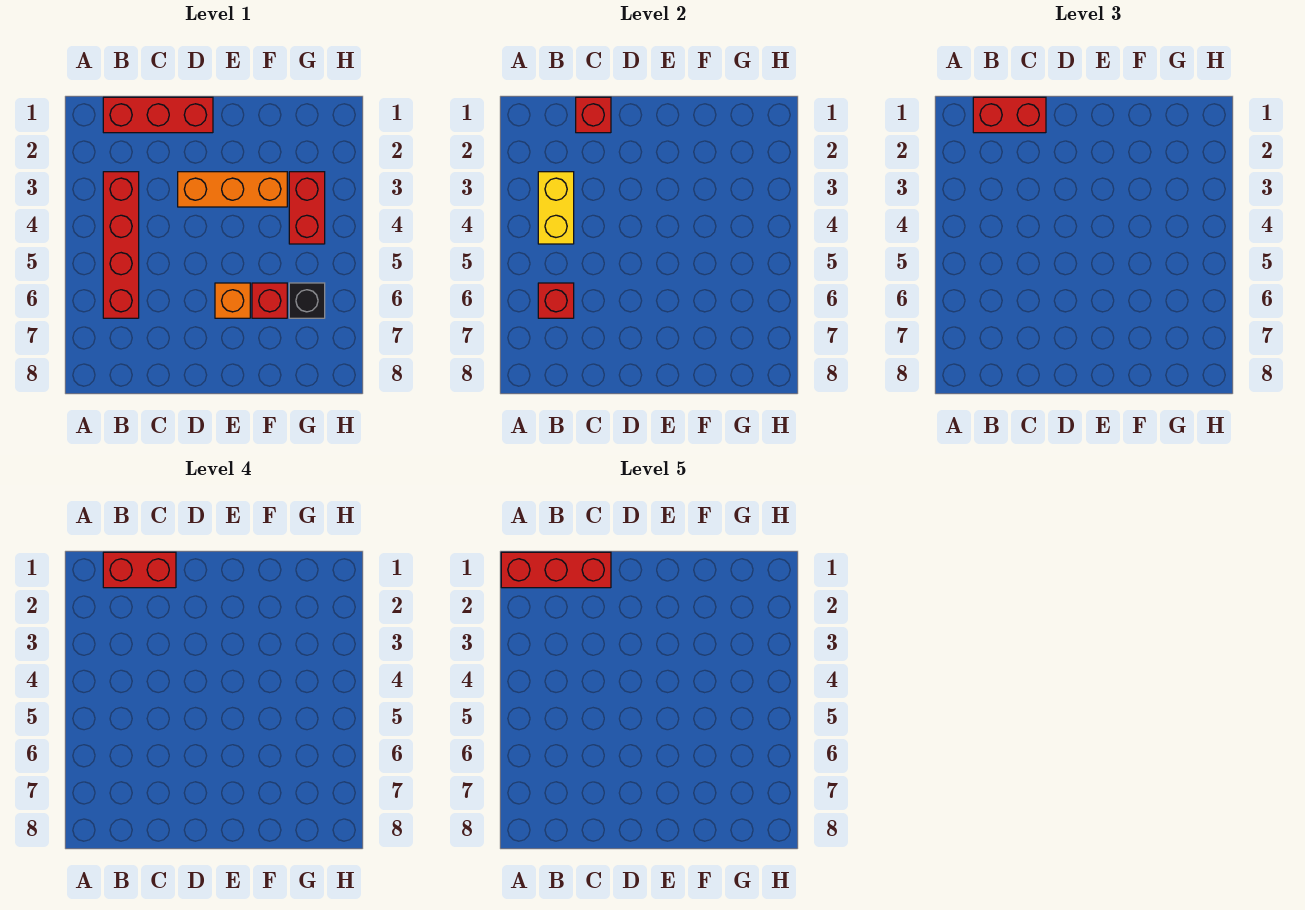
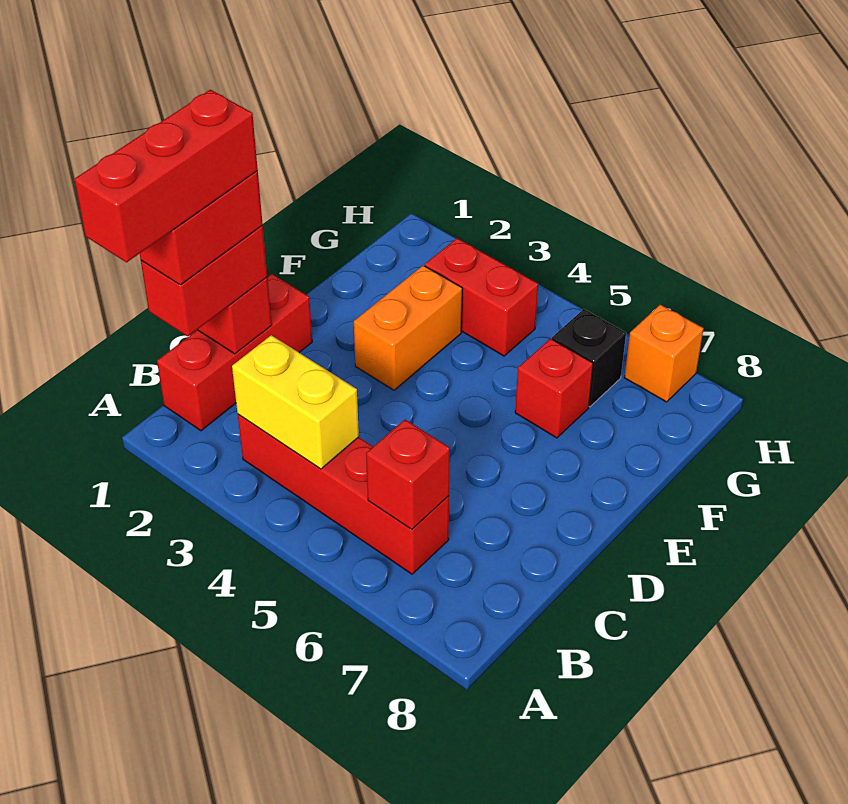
orange 1x3 brick [178,172,287,207] -> orange 1x2 brick [354,266,462,390]
orange 1x1 brick [215,283,250,318] -> orange 1x1 brick moved to [624,305,704,402]

